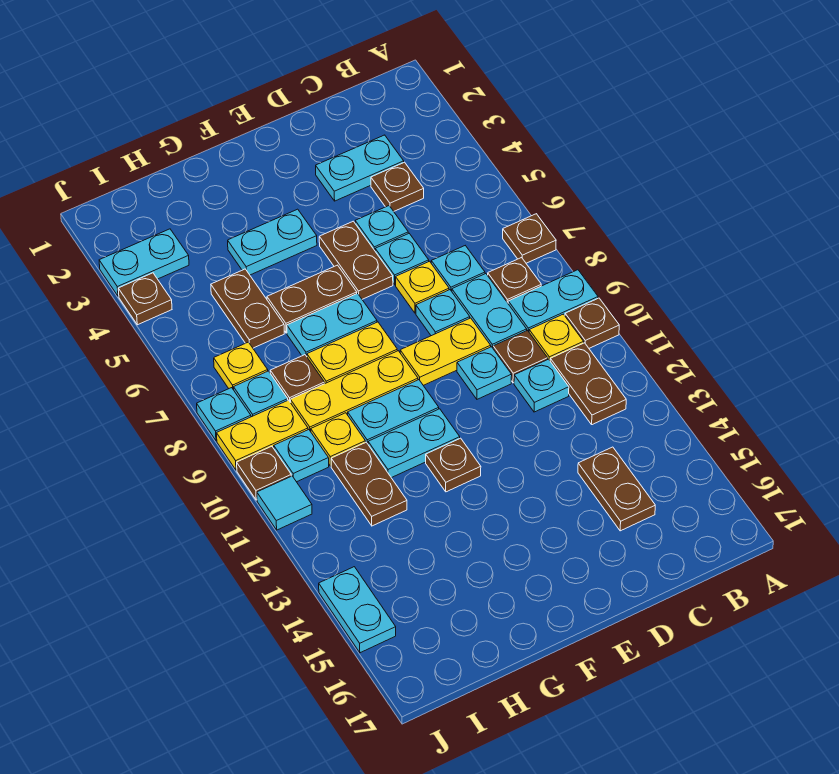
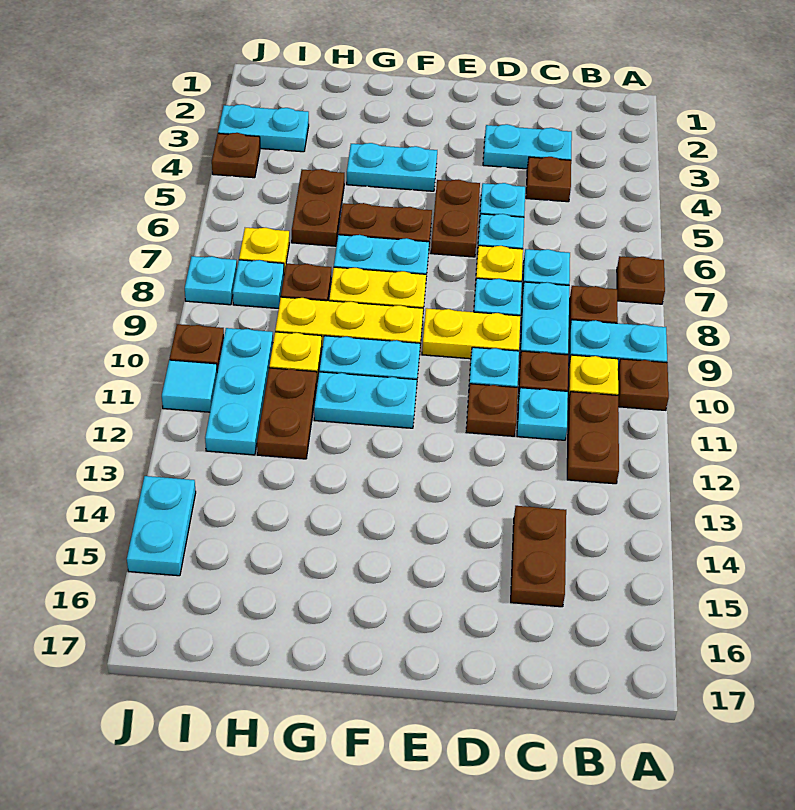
brown 1x1 plate [426,438,481,492] -> brown 1x1 plate moved to [466,384,518,436]
yellow 1x2 plate [217,400,308,470] -> none
cyan 1x1 plate [274,430,329,482] -> cyan 1x3 plate [205,328,273,455]

